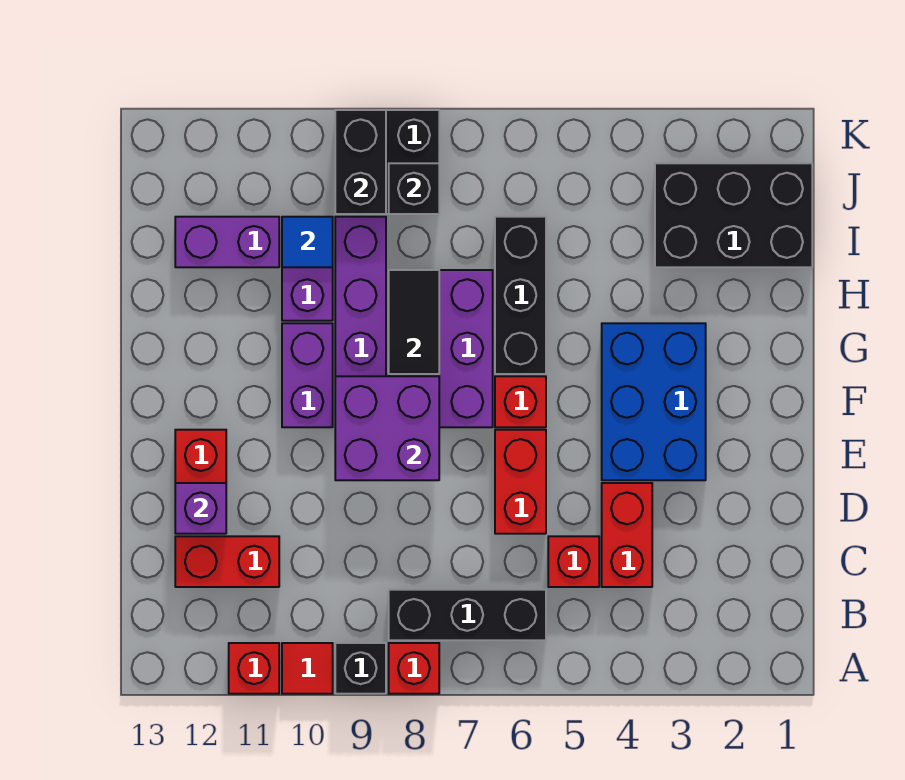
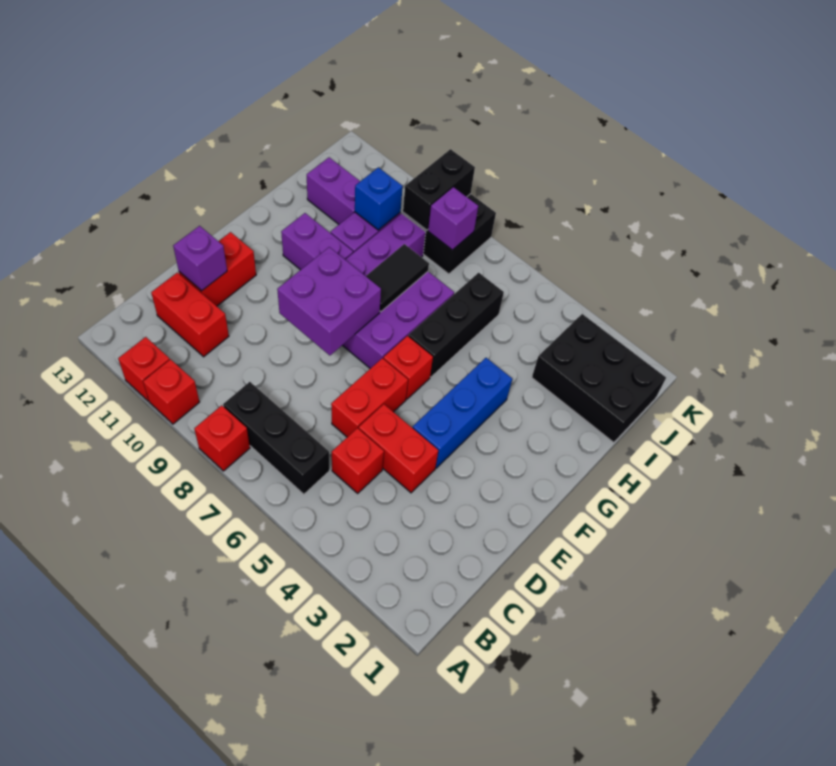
black 1x1 brick [335,643,386,694] -> none
red 1x1 tile [282,643,333,694] -> red 1x1 brick [143,359,199,424]
red 1x2 brick [602,483,652,587] -> red 1x2 brick turned to [359,404,438,493]
blue 2x3 brick [602,323,706,480] -> blue 1x3 brick [413,358,512,468]
purple 1x2 brick [282,323,333,427] -> purple 1x2 brick turned to [281,213,353,270]
blue 1x1 tile [282,217,333,267] -> blue 1x1 brick [355,167,403,230]
black 1x1 brick [389,163,439,214] -> purple 1x1 brick [428,187,478,250]

